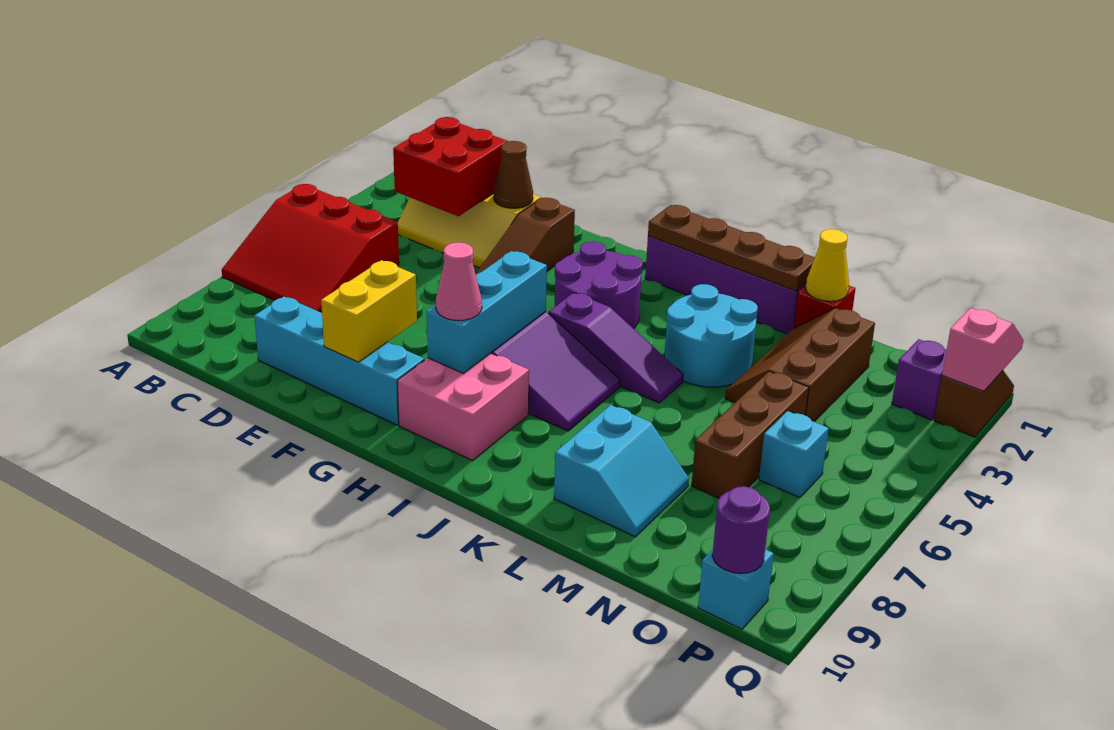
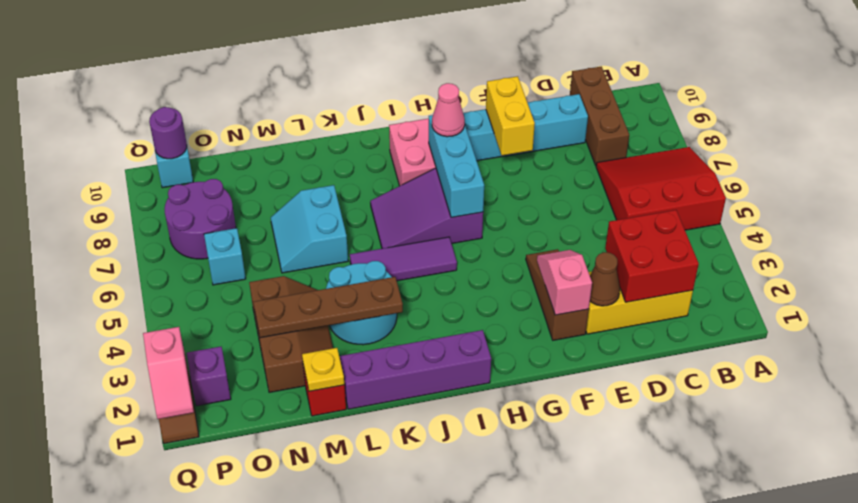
none -> pink 1x2 slope [537,250,592,315]
purple 2x2 round brick [555,242,643,329] -> purple 2x2 round brick moved to [164,179,236,259]
brown 1x4 plate [648,205,815,291] -> brown 1x4 plate moved to [253,277,403,338]
purple 1x3 slope [549,293,683,403] -> purple 1x3 tile [350,237,457,281]
cyan 2x2 slope [554,405,689,537] -> cyan 2x2 slope moved to [271,185,348,273]
yellow 1x1 cone [806,229,849,301] -> yellow 1x1 plate [302,348,344,391]
brown 1x3 brick [691,371,809,498] -> brown 1x3 brick moved to [570,67,629,165]

